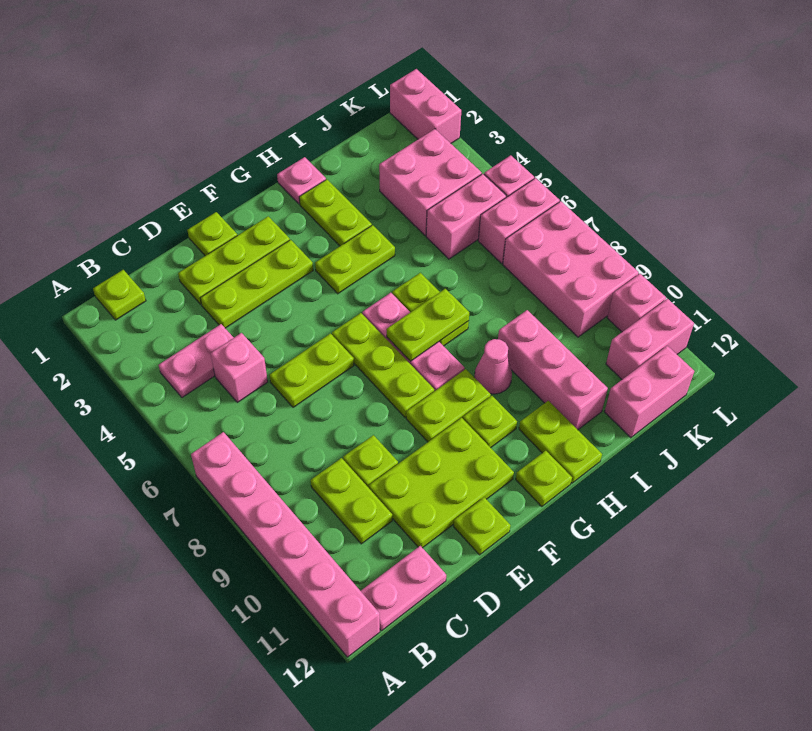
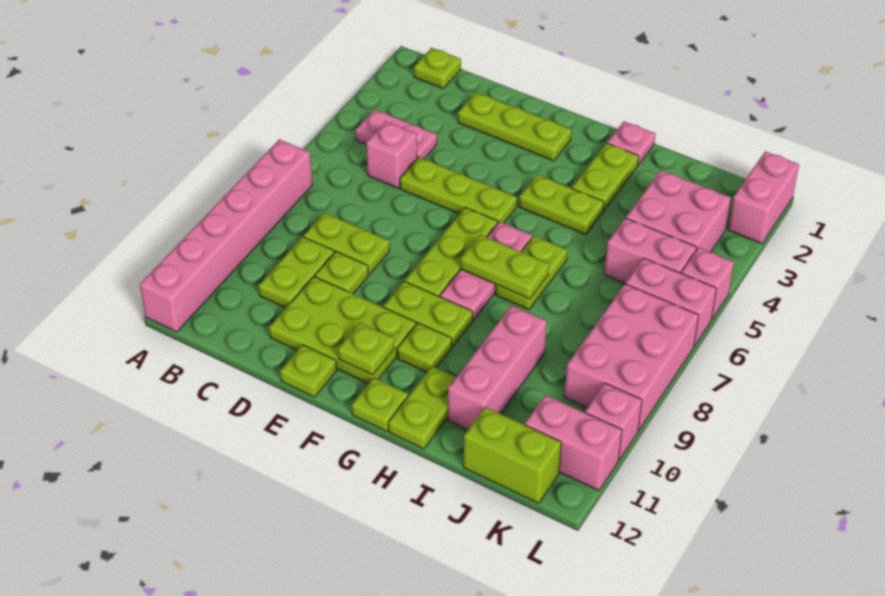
pink 1x2 plate [361,546,446,631] -> none
lime 1x3 plate [200,240,313,328] -> lime 1x3 plate moved to [400,157,517,223]
lime 1x2 plate [269,334,354,407] -> lime 1x2 plate moved to [304,213,390,275]
lime 1x1 plate [187,212,237,256] -> lime 1x1 plate moved to [338,323,394,375]
pink 1x1 cone [474,339,512,394] -> none
pink 1x2 brick [605,346,694,438] -> lime 1x2 brick [463,407,561,503]

